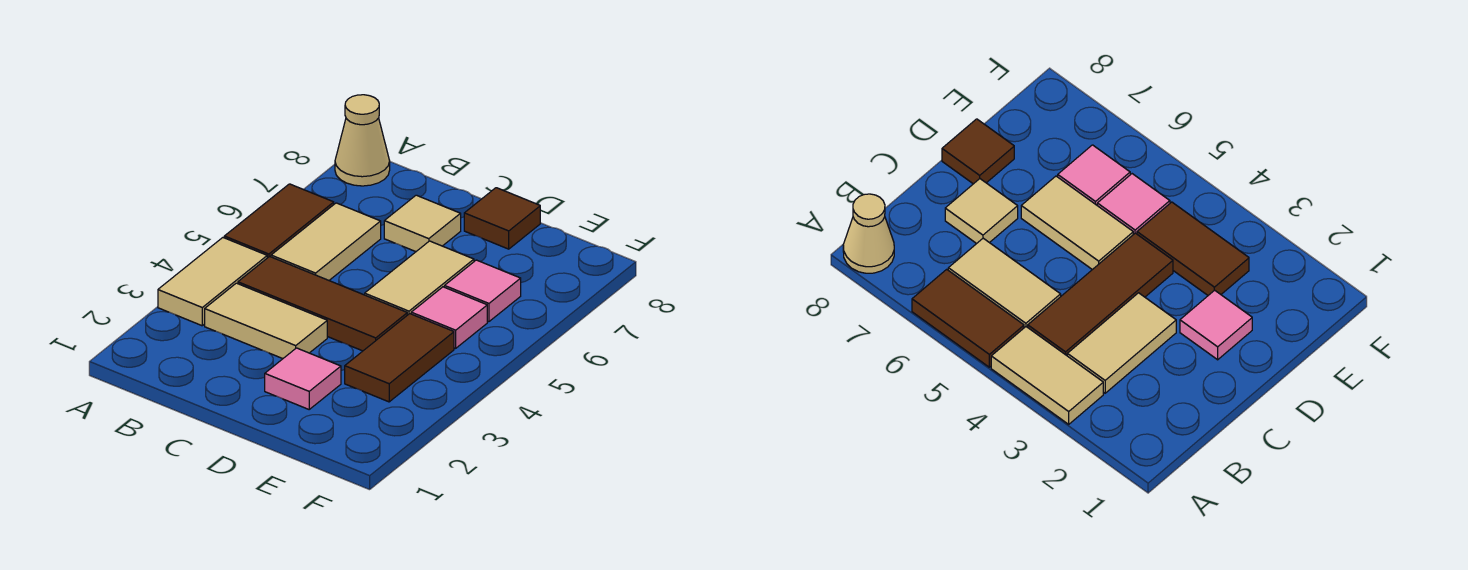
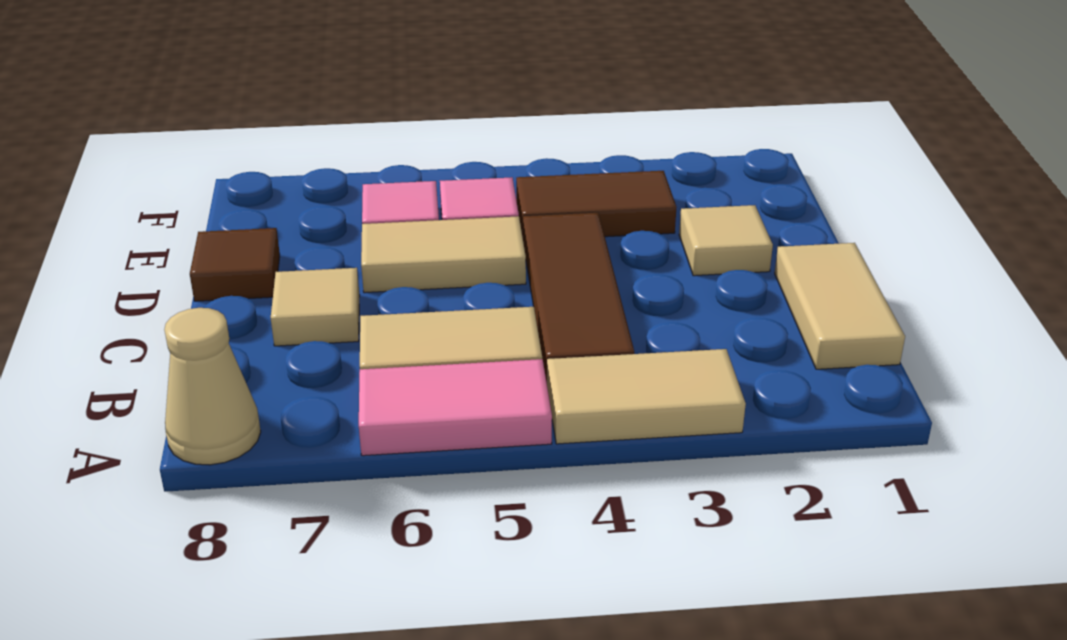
brown 1x2 tile [224,184,334,258] -> pink 1x2 tile [359,359,552,456]
tan 1x2 tile [205,283,327,359] -> tan 1x2 tile moved to [775,243,905,369]
pink 1x1 tile [265,348,341,409] -> tan 1x1 tile [679,205,773,276]

